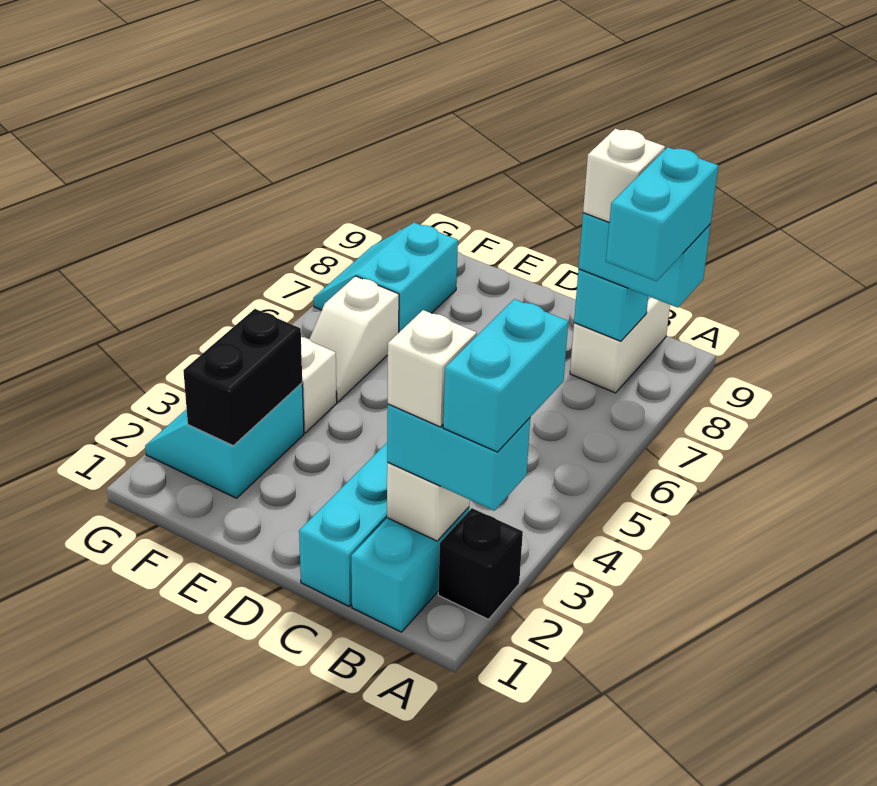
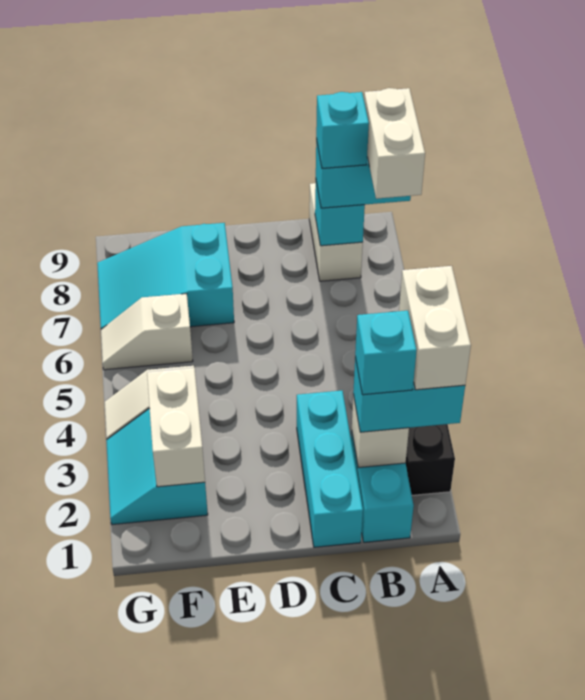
cyan 1x2 brick [443,299,568,452] -> white 1x2 brick [399,266,471,390]
cyan 1x2 brick [606,147,718,281] -> white 1x2 brick [364,88,425,199]
white 1x1 brick [388,310,477,427] -> cyan 1x1 brick [355,311,417,395]
white 1x1 brick [583,129,665,222] -> cyan 1x1 brick [316,92,369,168]
black 1x2 brick [183,309,302,445] -> white 1x2 brick [147,368,205,487]
white 1x2 slope [309,276,399,402] -> white 1x2 slope turned to [101,294,193,370]
cyan 2x2 slope [313,223,458,332] -> cyan 2x3 slope [97,223,234,329]

